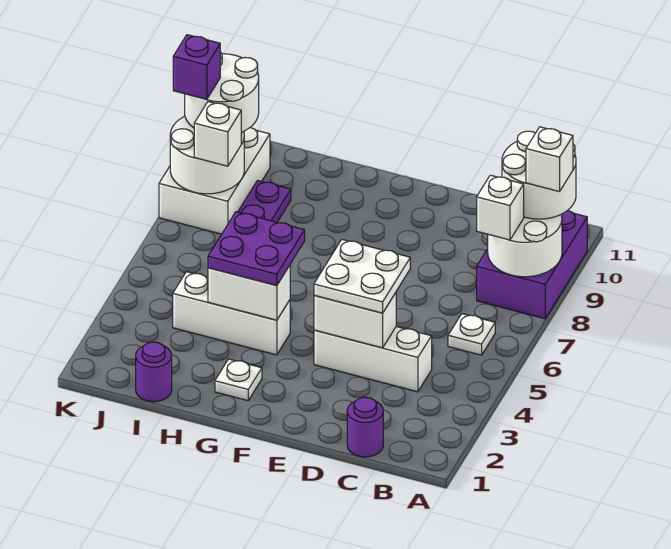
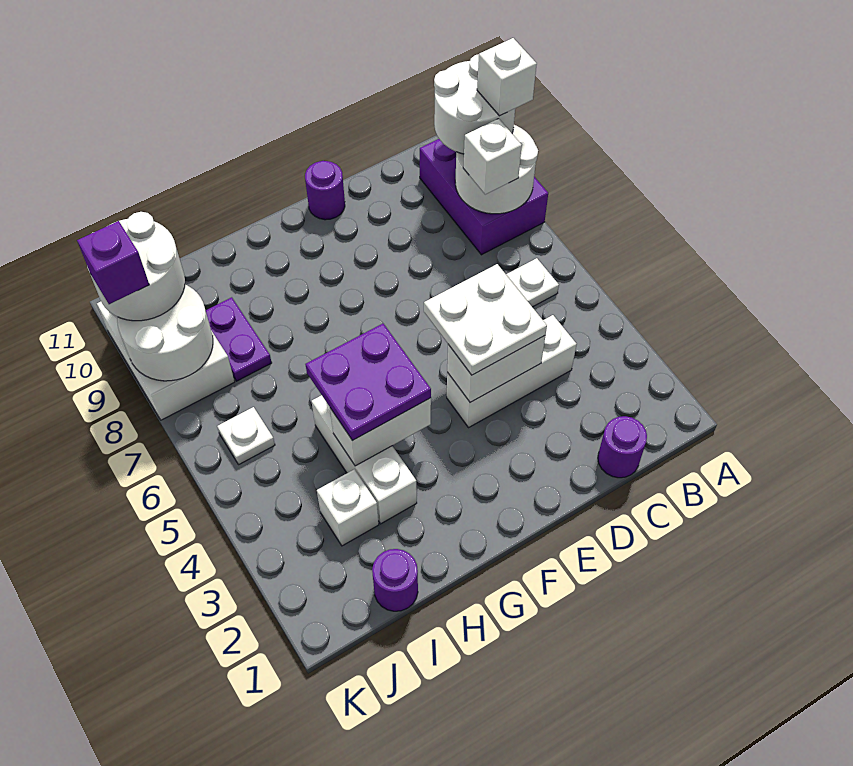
none -> purple 1x1 round brick [305,161,345,220]
white 1x1 plate [215,359,262,401] -> white 1x1 plate moved to [217,407,275,465]
white 1x3 brick [173,272,290,355] -> white 1x3 brick turned to [312,395,417,524]
white 1x1 brick [194,102,241,166] -> white 1x1 brick moved to [317,469,379,546]

